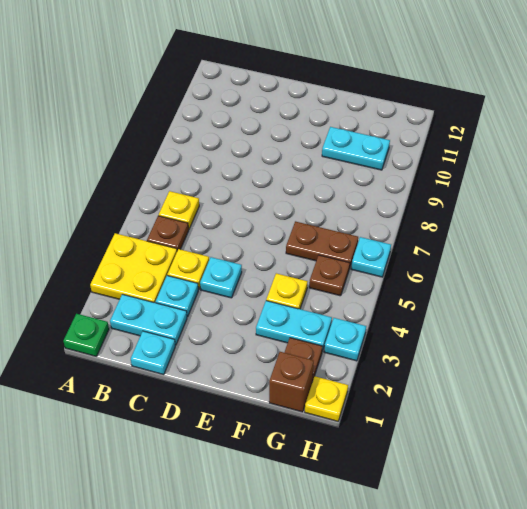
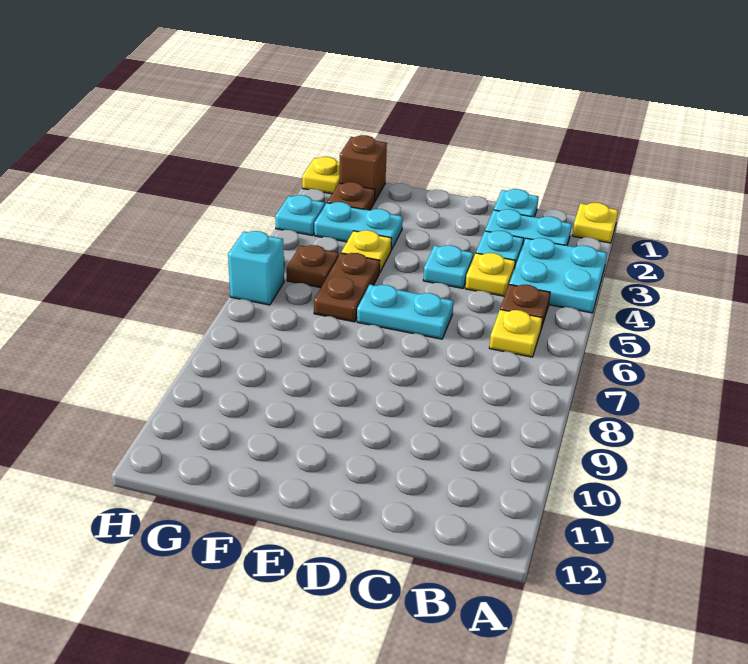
green 1x1 plate [63,314,109,356] -> yellow 1x1 plate [572,203,618,243]
yellow 2x2 plate [90,233,177,303] -> cyan 2x2 plate [509,238,607,313]
brown 1x2 plate [286,221,358,269] -> brown 1x2 plate turned to [314,253,380,322]
cyan 1x2 plate [322,127,390,170] -> cyan 1x2 plate moved to [357,285,454,339]
cyan 1x1 plate [351,237,391,277] -> cyan 1x1 brick [228,231,284,305]

